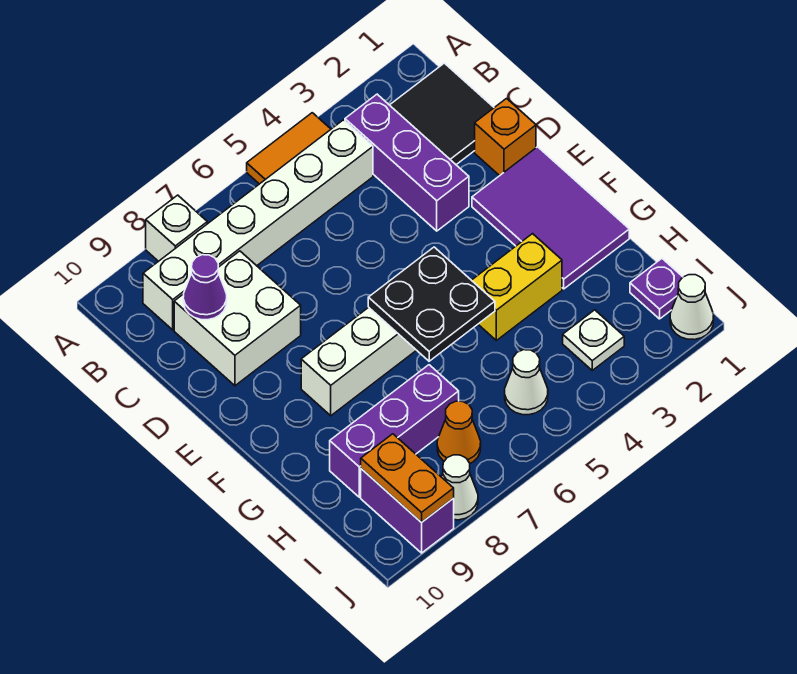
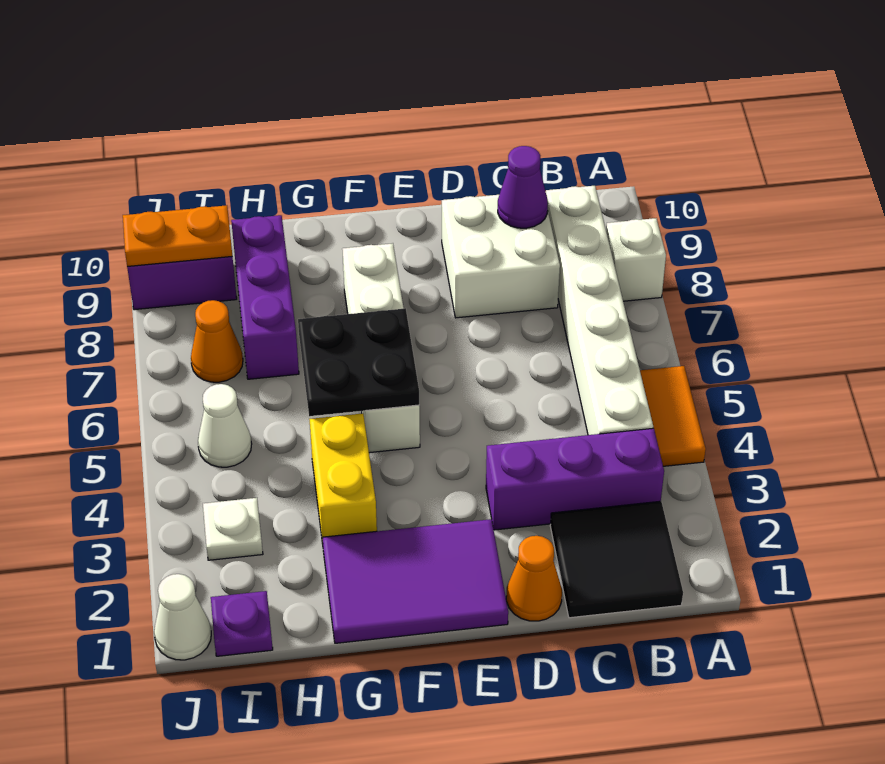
orange 1x1 brick [475,99,536,176] -> orange 1x1 cone [506,536,562,621]
white 1x1 cone [442,455,478,520] -> none

